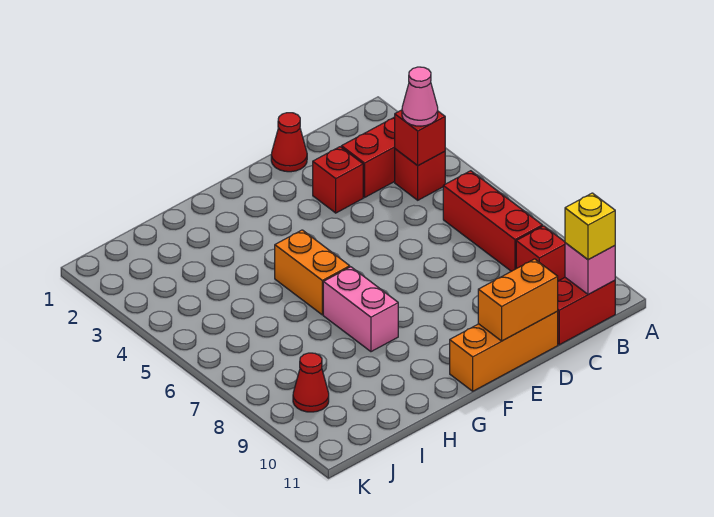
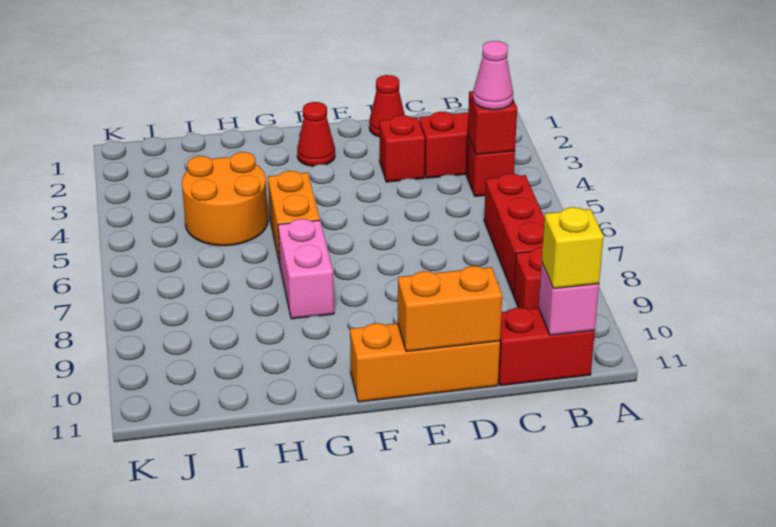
none -> orange 2x2 round brick [182,152,268,246]
red 1x1 cone [293,353,329,412] -> red 1x1 cone moved to [297,102,335,166]

